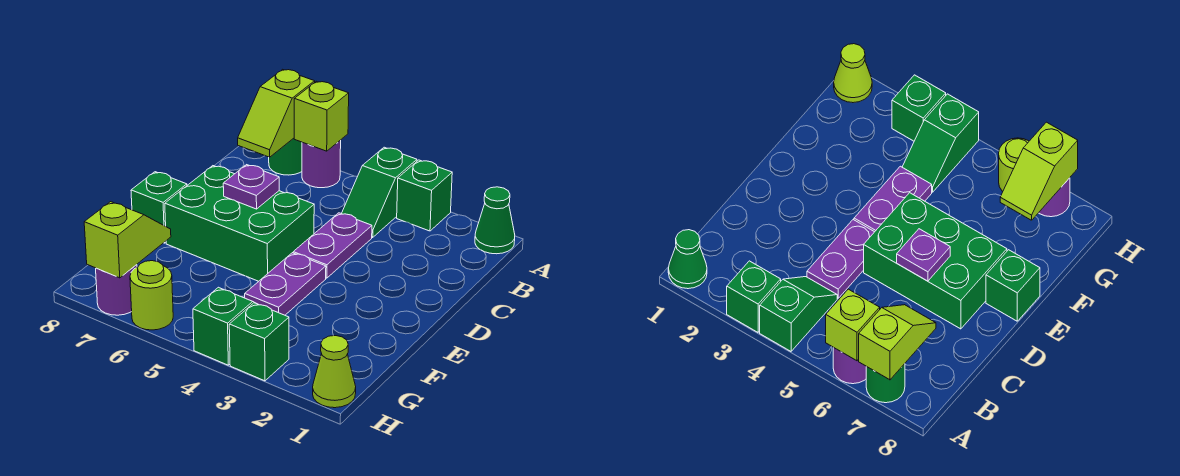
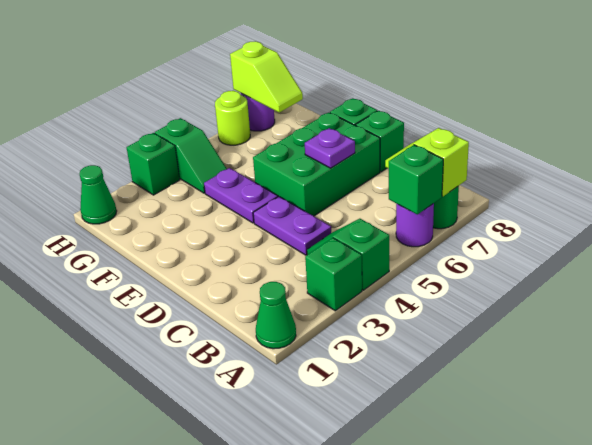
lime 1x1 brick [294,81,349,151] -> green 1x1 brick [389,145,443,214]
none -> green 1x1 brick [356,111,404,172]
lime 1x1 cone [313,336,356,408] -> green 1x1 cone [80,165,117,224]

